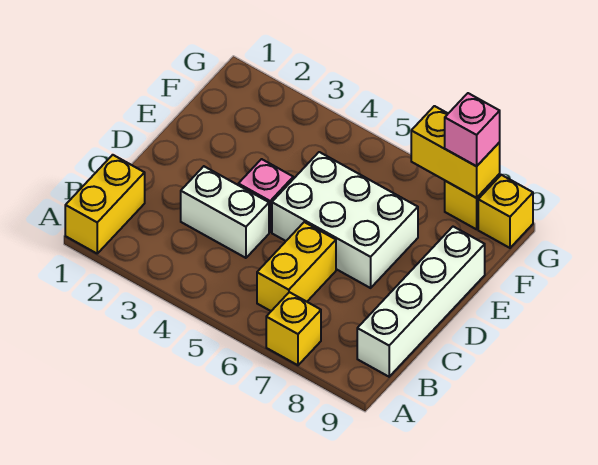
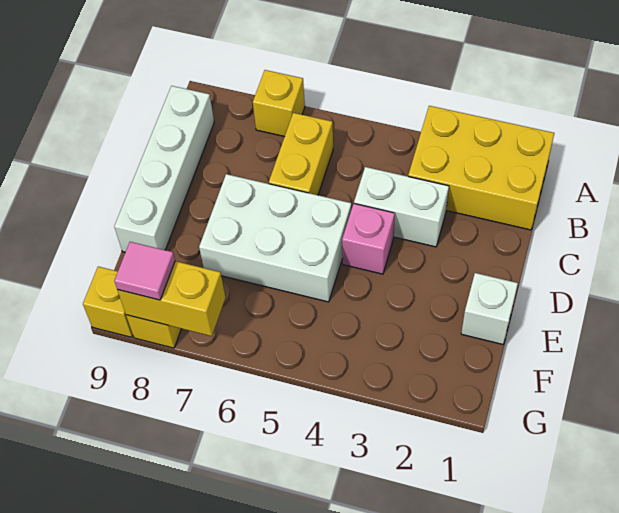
yellow 1x2 brick [65,155,145,253] -> yellow 2x3 brick [408,106,554,230]
none -> white 1x1 brick [461,273,518,344]
pink 1x1 brick [445,93,500,166] -> pink 1x1 tile [114,242,175,300]

